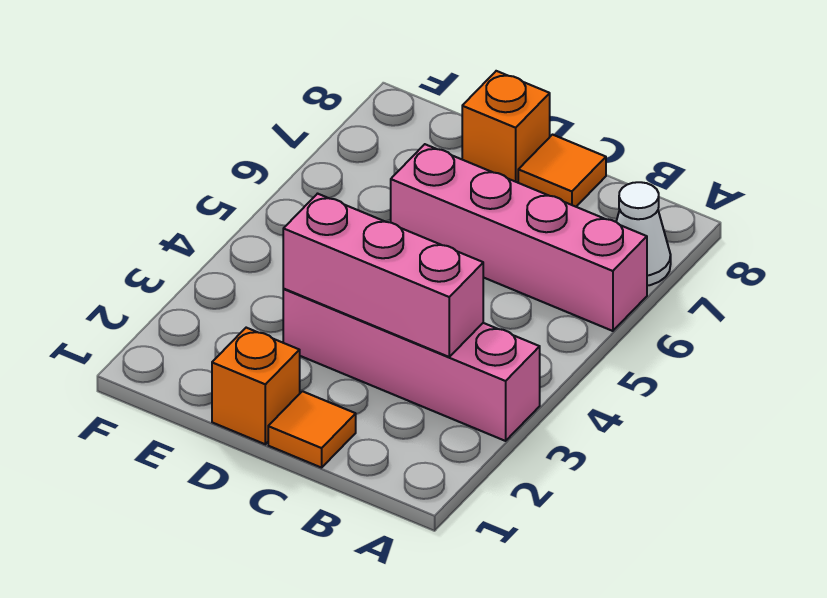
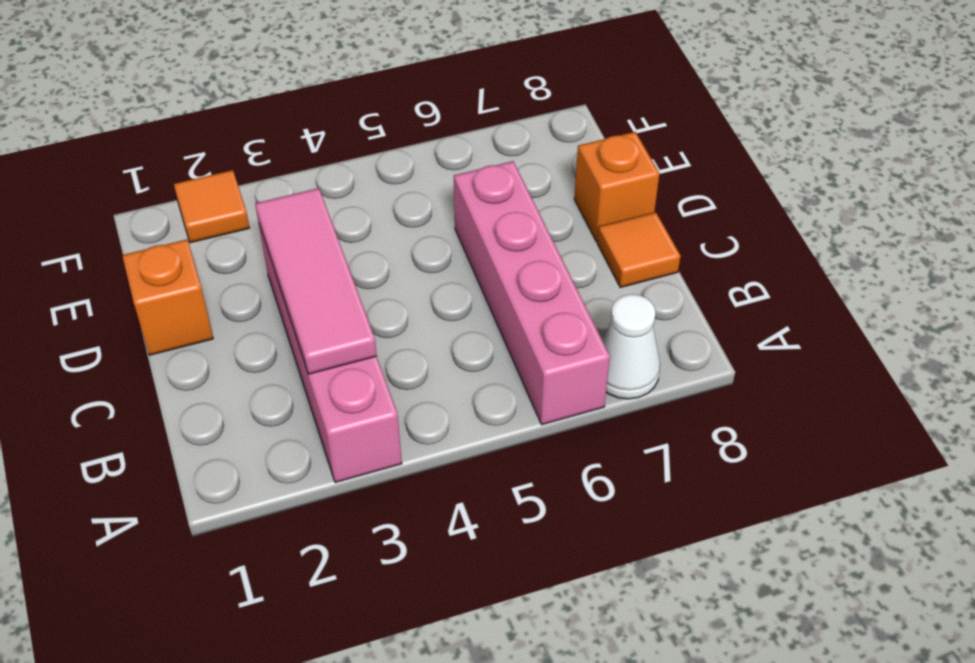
pink 1x3 brick [283,194,483,357] -> pink 1x3 tile [255,188,377,374]
orange 1x1 tile [268,391,356,468] -> orange 1x1 tile moved to [174,170,249,243]

